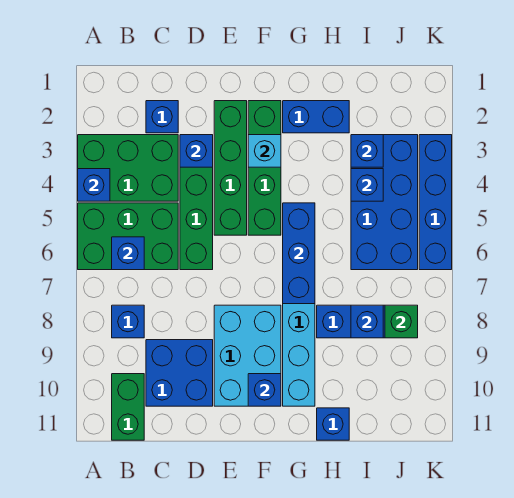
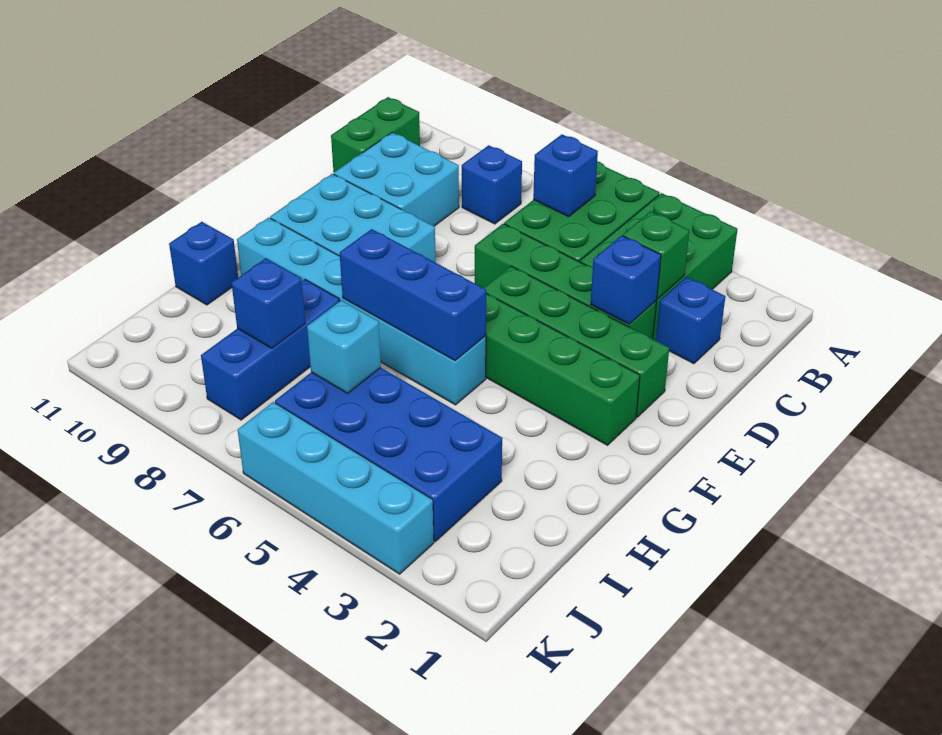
blue 1x1 brick [78,169,110,201] -> none
green 1x2 brick [112,374,144,440] -> green 1x2 brick turned to [331,97,420,172]
blue 2x2 brick [146,340,213,406] -> cyan 2x2 brick [334,133,459,226]
cyan 1x1 brick [248,135,281,167] -> cyan 1x1 brick moved to [307,300,381,393]
blue 1x1 brick [248,374,281,406] -> none
blue 1x2 brick [283,101,349,133] -> none
blue 1x1 brick [351,135,383,167] -> none
blue 1x1 brick [351,169,383,201] -> none
green 1x1 brick [385,305,418,338] -> green 1x1 brick moved to [623,212,689,299]
blue 1x4 brick [419,135,452,270] -> cyan 1x4 brick [238,402,434,574]

